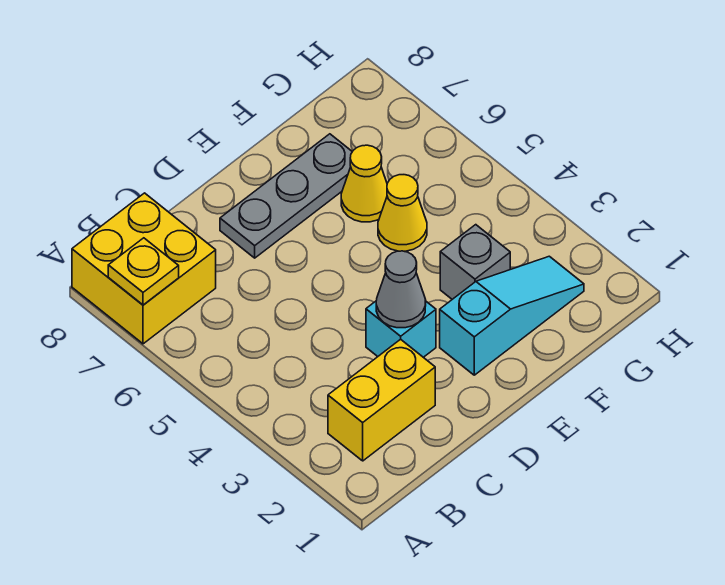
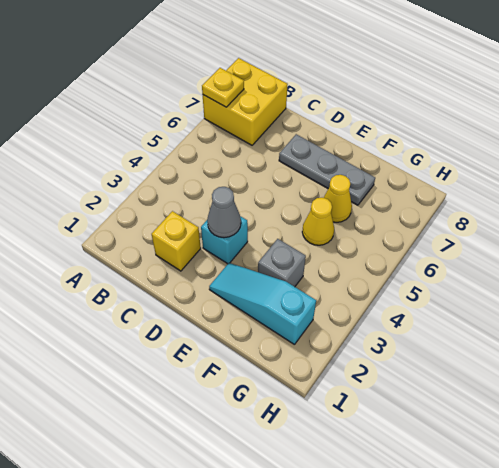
yellow 1x2 brick [328,339,435,461] -> yellow 1x1 brick [152,211,201,271]
cyan 1x3 slope [440,256,584,375] -> cyan 1x3 slope turned to [209,263,316,345]

